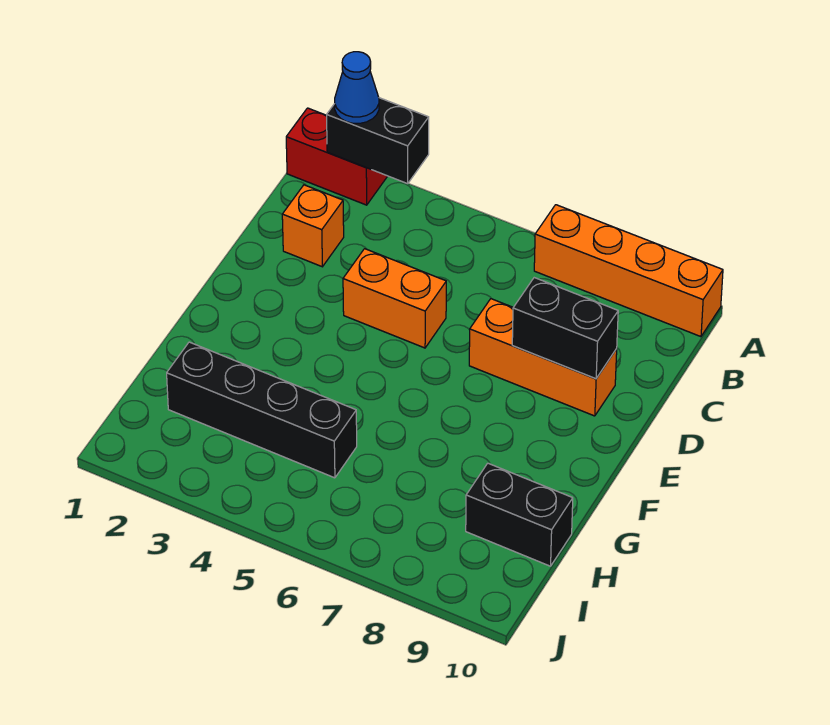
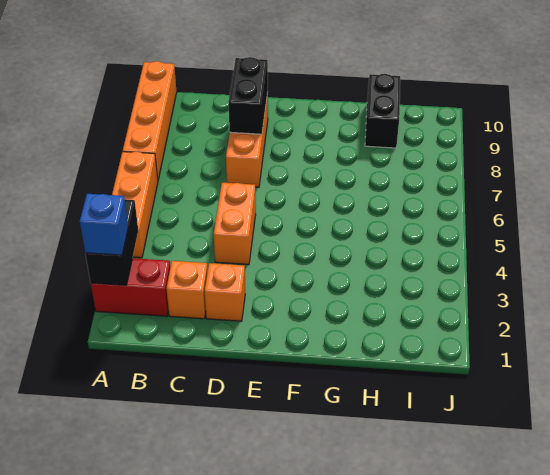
red 1x2 brick [286,108,387,205] -> red 1x2 brick turned to [91,258,170,316]
blue 1x1 cone [335,52,379,123] -> blue 1x1 brick [80,194,128,255]
none -> orange 1x3 brick [112,152,158,258]
none -> orange 1x1 brick [205,263,245,321]
black 1x4 brick [167,342,357,478] -> none

